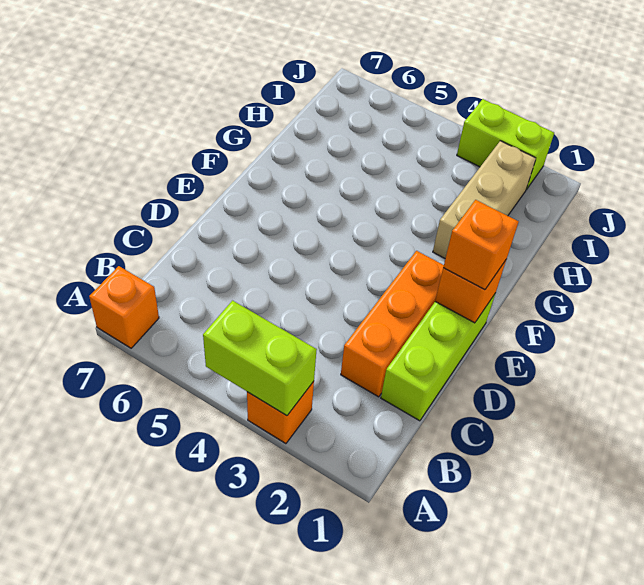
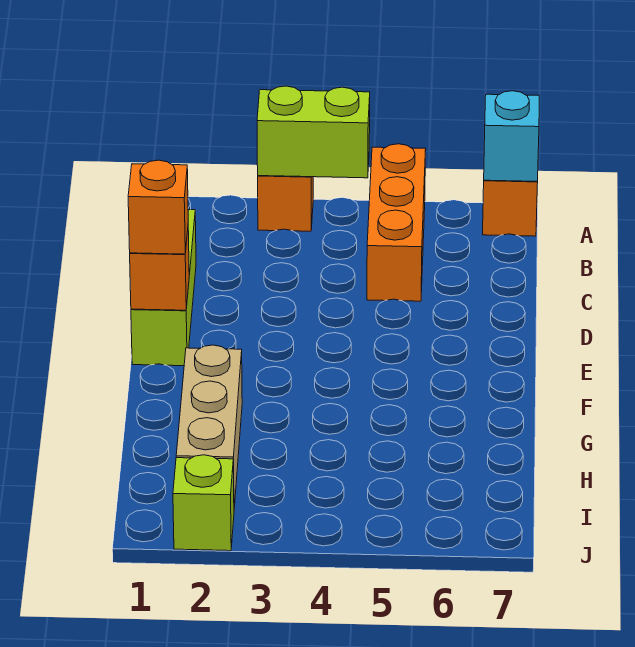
none -> cyan 1x1 brick [484,91,539,182]
orange 1x3 brick [341,251,444,397] -> orange 1x3 brick moved to [367,144,426,301]
lime 1x2 brick [457,99,554,190] -> lime 1x1 brick [173,455,234,551]

